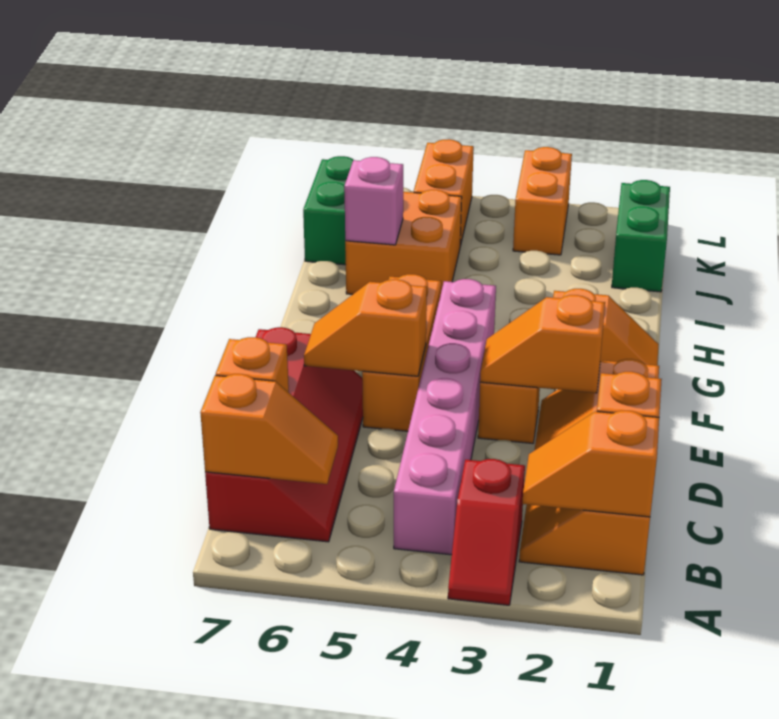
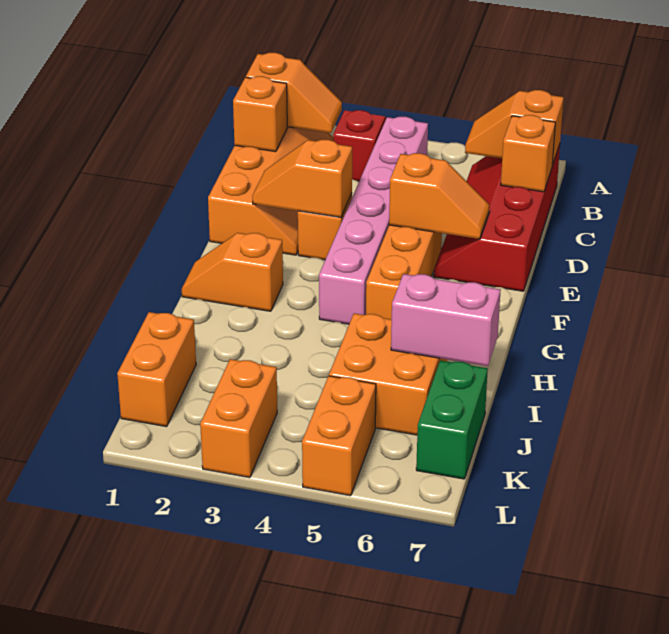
orange 1x2 slope [480,295,605,393] -> orange 1x2 slope turned to [252,140,352,217]
pink 1x1 brick [344,157,403,245] -> pink 1x2 brick [391,274,501,366]
green 1x2 brick [612,180,670,292] -> orange 1x2 brick [117,312,196,427]

